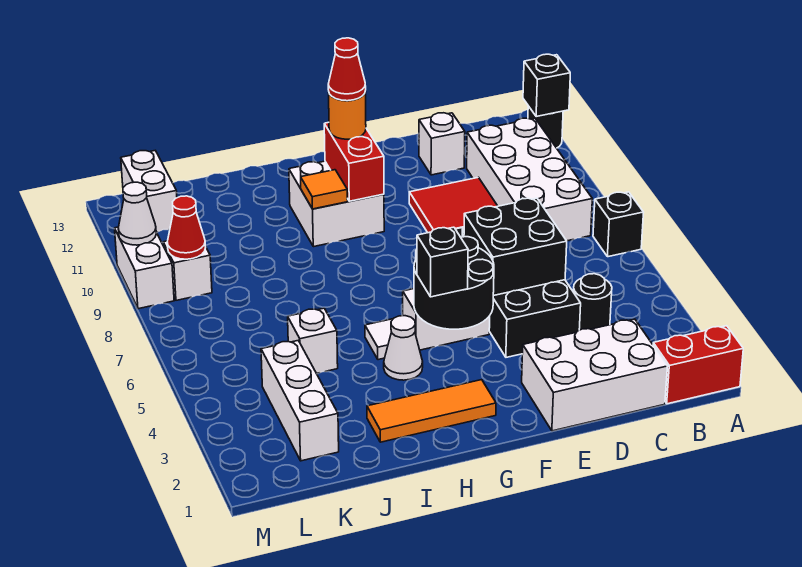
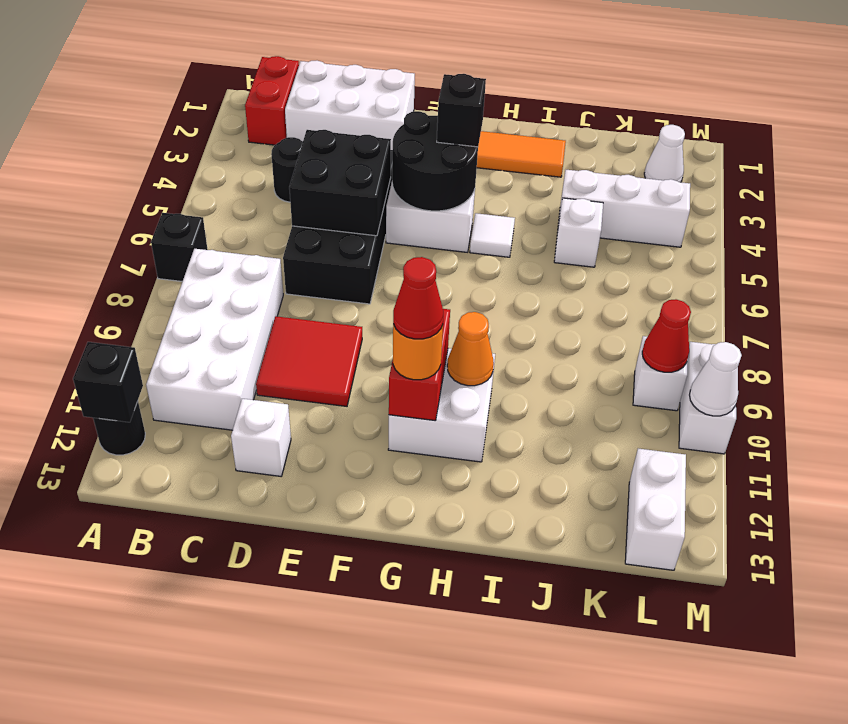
red 1x2 brick [653,326,743,404] -> red 1x2 brick turned to [245,56,299,145]
white 1x1 cone [384,315,423,380] -> white 1x1 cone moved to [644,125,685,182]
orange 1x1 tile [301,170,348,209] -> orange 1x1 cone [447,312,494,386]
white 1x3 brick [261,341,339,461] -> white 1x3 brick turned to [558,170,690,247]

